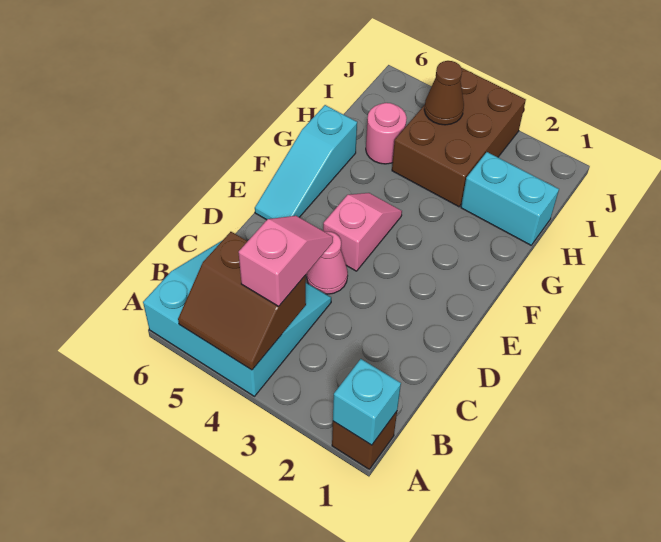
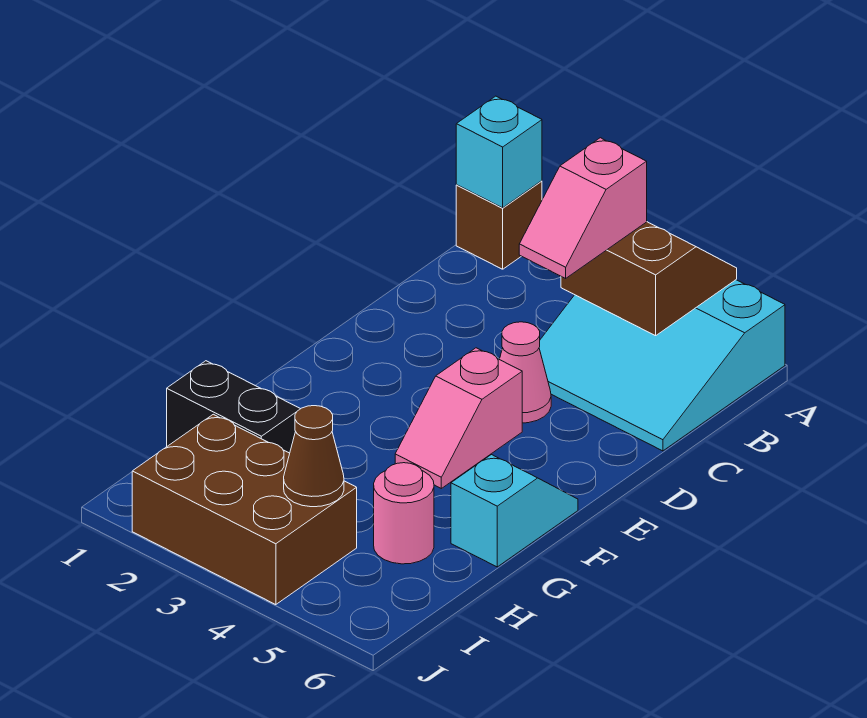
cyan 1x3 slope [255,105,357,220] -> cyan 1x2 slope [451,455,578,567]
cyan 1x2 brick [461,152,559,245] -> black 1x2 brick [167,361,300,453]
brown 2x3 brick [392,68,526,207] -> brown 2x3 brick turned to [132,414,357,605]

